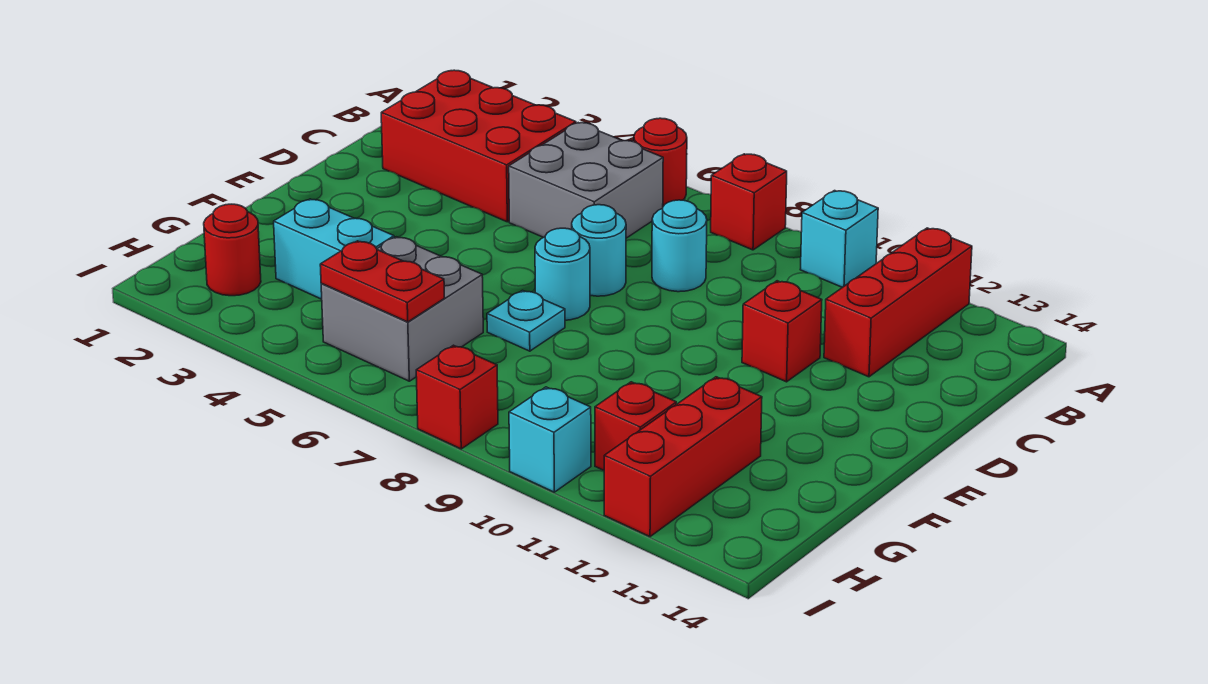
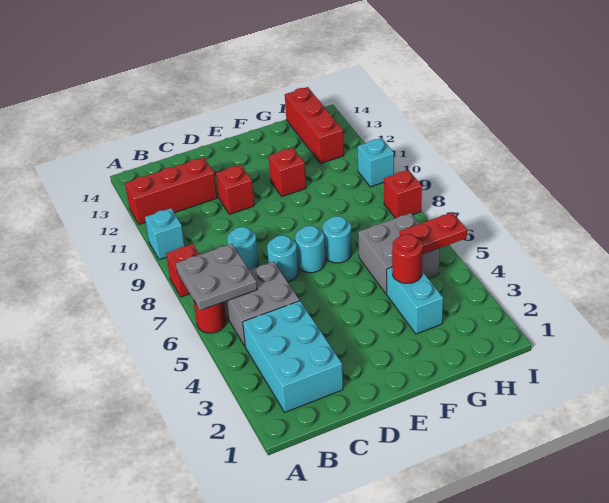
none -> grey 2x2 plate [176,244,257,310]
red 2x3 brick [381,70,576,222] -> cyan 2x3 brick [243,301,343,412]
cyan 1x1 plate [487,290,565,351] -> cyan 1x1 round brick [323,216,352,263]
red 1x3 brick [604,377,762,537] -> red 1x3 brick turned to [285,87,344,164]
red 1x1 round brick [204,204,261,296] -> red 1x1 round brick moved to [392,234,423,283]
red 1x2 plate [320,241,445,322] -> red 1x2 plate turned to [400,212,467,254]
red 1x1 brick [595,382,676,470] -> red 1x1 brick moved to [269,148,306,197]

